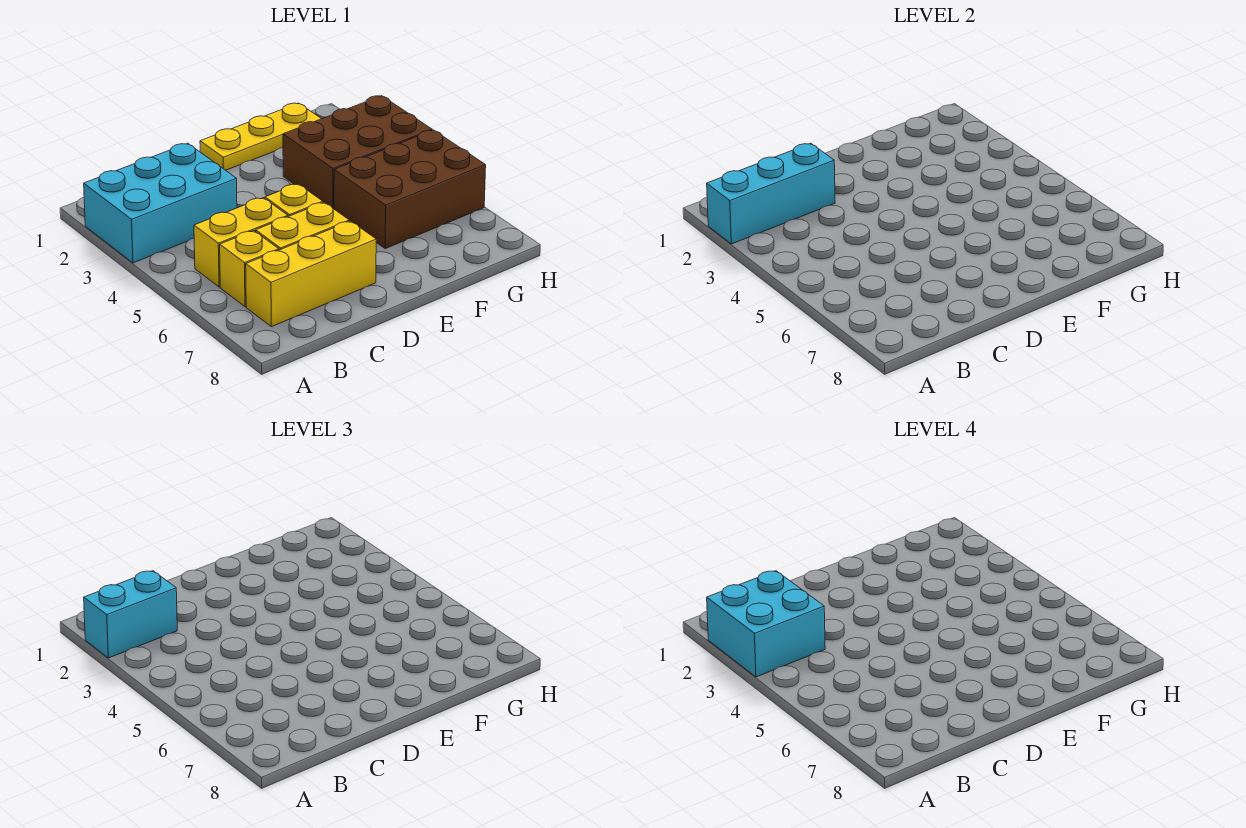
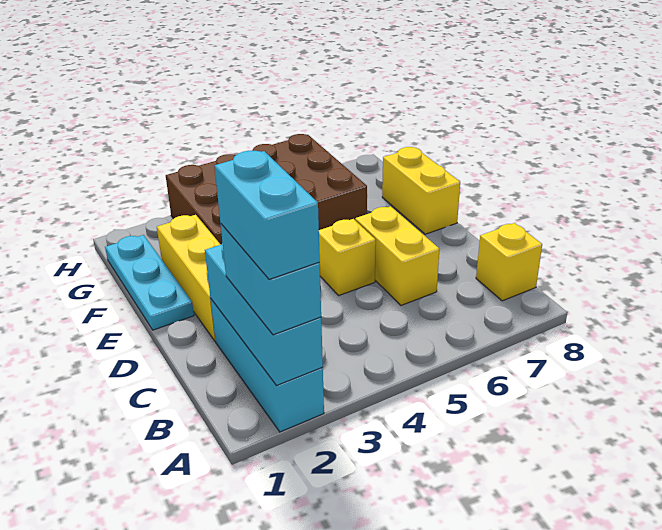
cyan 2x3 brick [84,143,237,263] -> cyan 1x3 brick [210,298,324,432]
cyan 2x2 brick [707,571,825,677] -> cyan 1x2 brick [215,150,320,280]
yellow 1x2 brick [194,198,288,287] -> yellow 1x2 brick moved to [382,147,460,234]
yellow 1x1 brick [220,231,279,307] -> yellow 1x1 brick moved to [476,223,542,301]
yellow 1x3 brick [246,221,376,327] -> yellow 1x3 brick moved to [157,215,221,341]
yellow 1x3 plate [200,103,321,170] -> cyan 1x3 plate [105,235,194,330]

